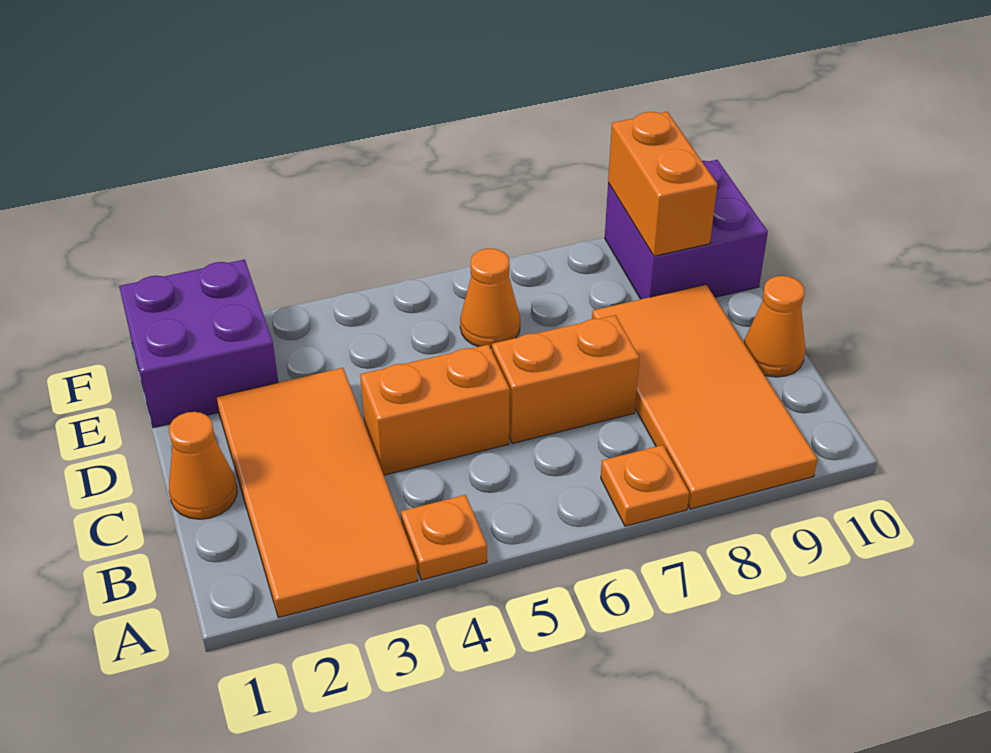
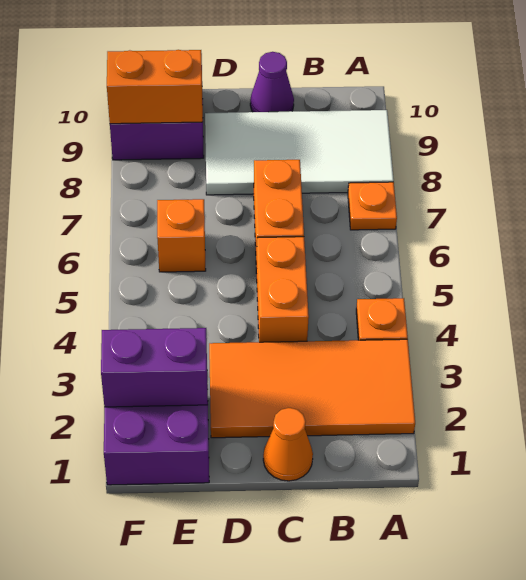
orange 2x4 tile [592,284,818,509] -> white 2x4 tile [205,110,394,195]
orange 1x1 cone [744,276,805,377] -> purple 1x1 cone [250,52,294,112]
none -> purple 1x2 brick [101,328,208,407]
orange 1x1 cone [460,248,520,348] -> orange 1x1 brick [157,199,206,272]

